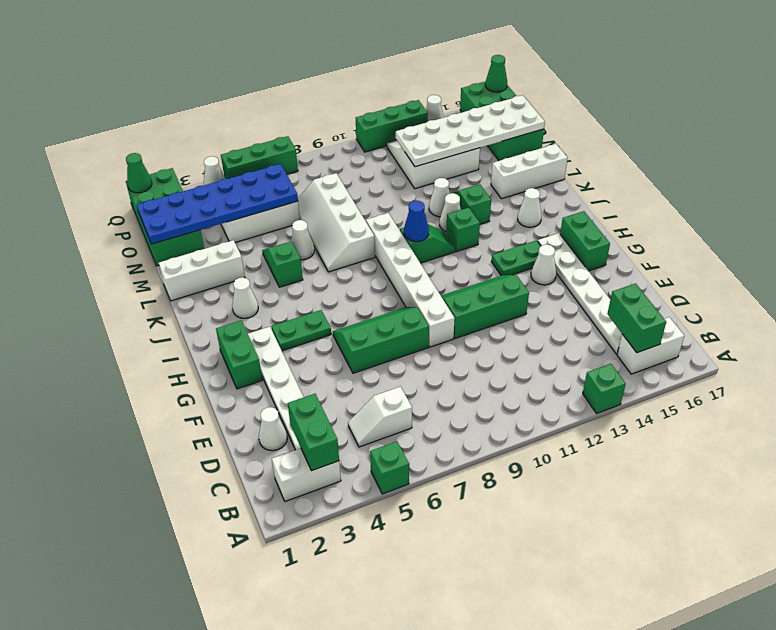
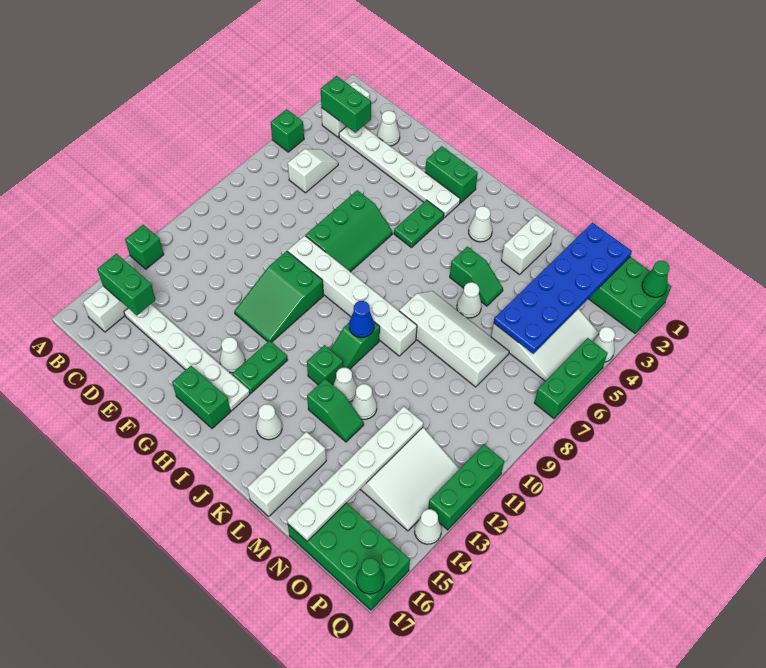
green 2x3 slope [441,275,529,338] -> green 2x3 slope turned to [234,251,324,342]
white 1x3 brick [159,240,245,301] -> white 1x2 brick [501,215,554,275]
white 2x6 plate [396,95,545,167] -> white 1x6 plate [287,406,423,541]

